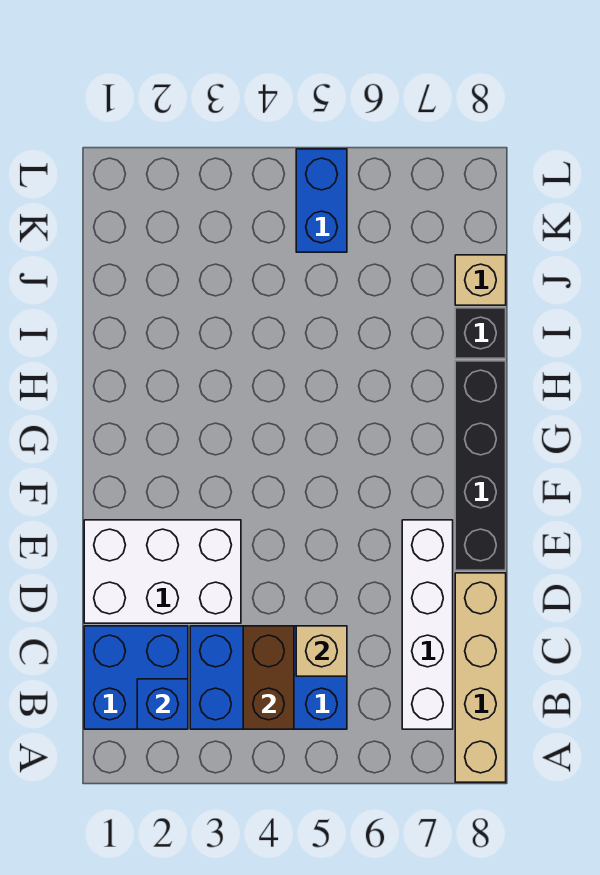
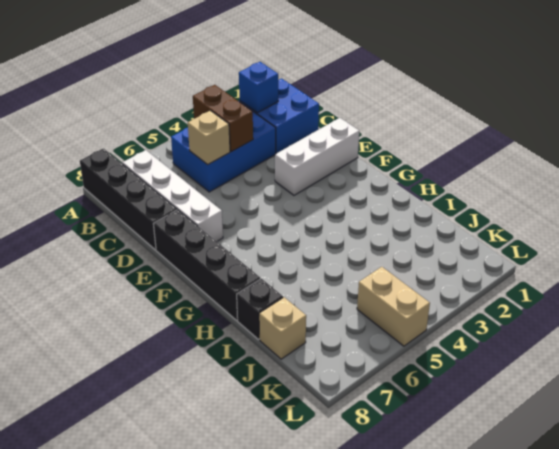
tan 1x4 brick [455,573,506,782] -> black 1x4 brick [80,148,177,250]
white 2x3 brick [84,520,241,623] -> white 1x3 brick [275,118,359,195]
blue 1x2 brick [296,149,347,252] -> tan 1x2 brick [357,267,430,346]

